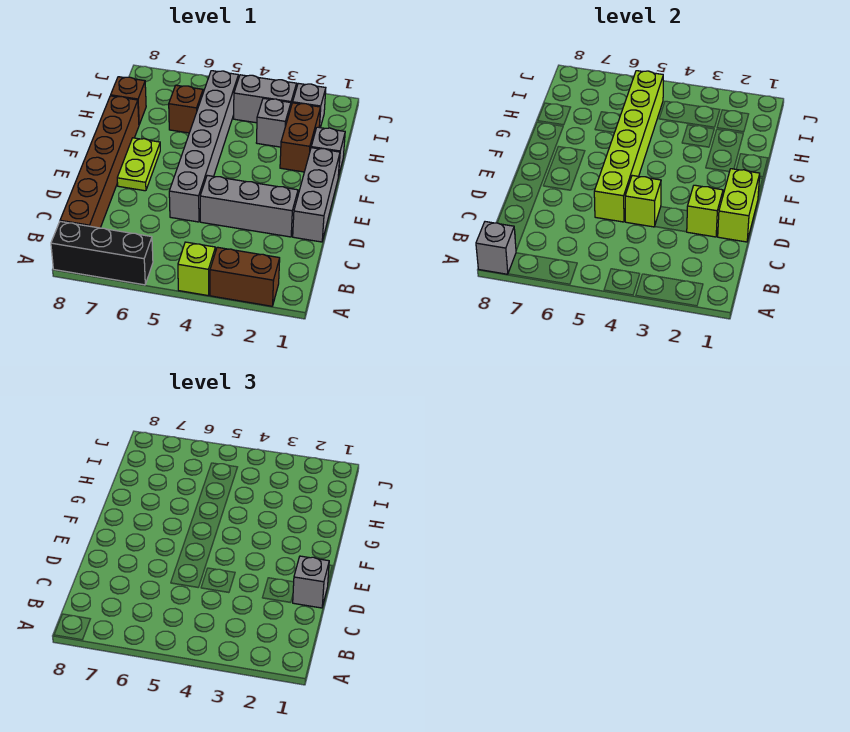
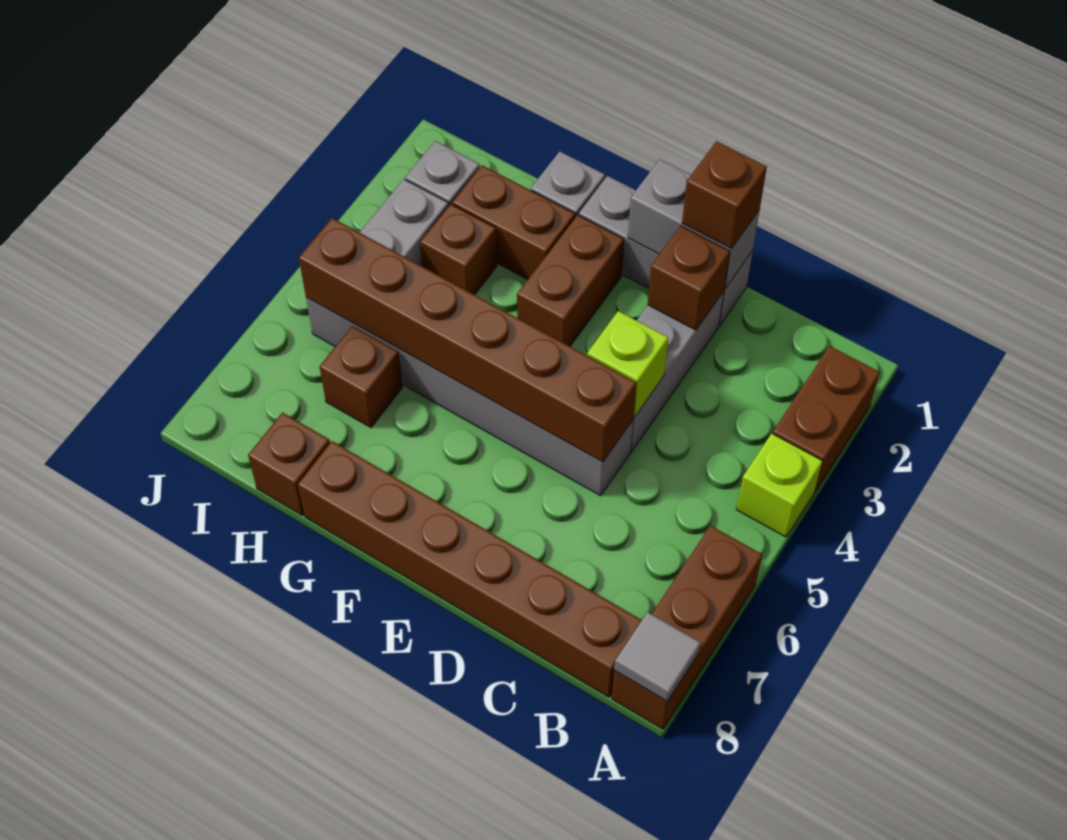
black 1x3 brick [51,222,153,285] -> brown 1x3 brick [612,526,762,729]
grey 1x1 brick [476,222,516,274] -> grey 1x1 tile [614,612,701,701]
lime 1x2 brick [718,169,760,242] -> grey 1x2 brick [628,159,760,288]
grey 1x1 brick [293,556,329,608] -> brown 1x1 brick [682,141,767,249]
lime 1x1 brick [687,185,723,237] -> brown 1x1 brick [648,226,730,330]
lime 1x6 brick [594,71,663,222] -> brown 1x6 brick [299,218,636,462]
lime 1x2 plate [117,138,160,191] -> none
none -> brown 1x2 brick [517,215,624,346]
grey 1x1 brick [256,98,291,147] -> brown 1x1 brick [420,204,497,295]

